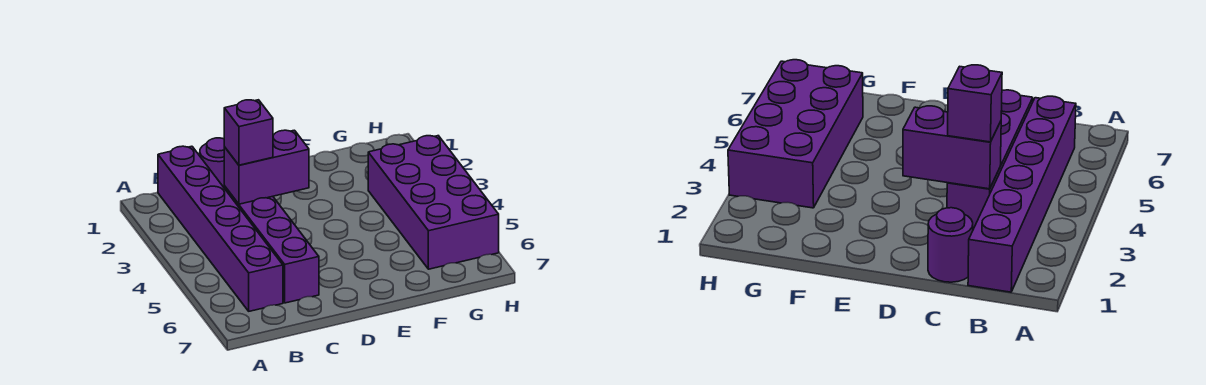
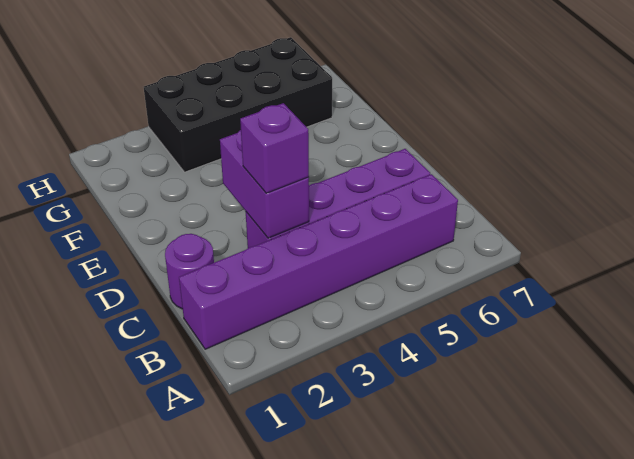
purple 2x4 brick [368,136,499,269] -> black 2x4 brick [144,37,332,172]

